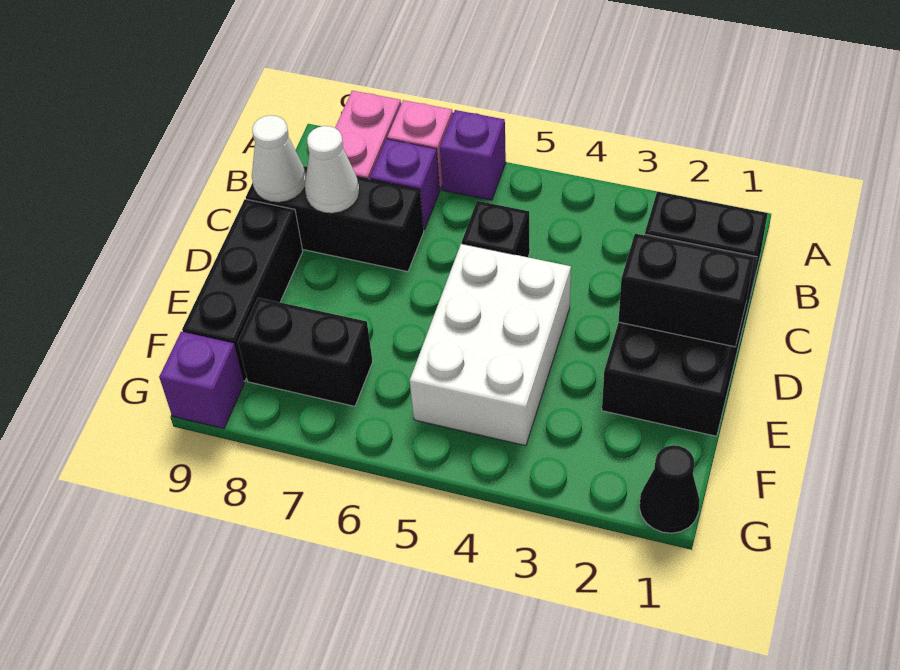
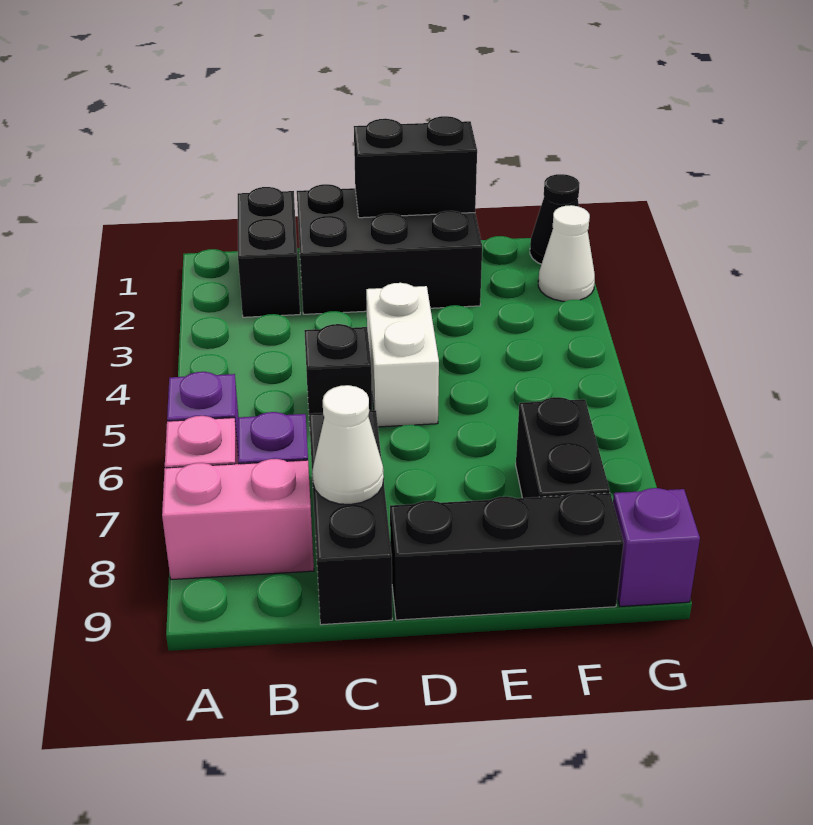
white 1x1 cone [252,115,306,202] -> white 1x1 cone moved to [538,205,595,301]
black 1x2 brick [618,234,754,347] -> black 1x2 brick turned to [354,116,477,218]
white 2x3 brick [410,244,571,446] -> white 1x2 brick [366,283,439,427]

